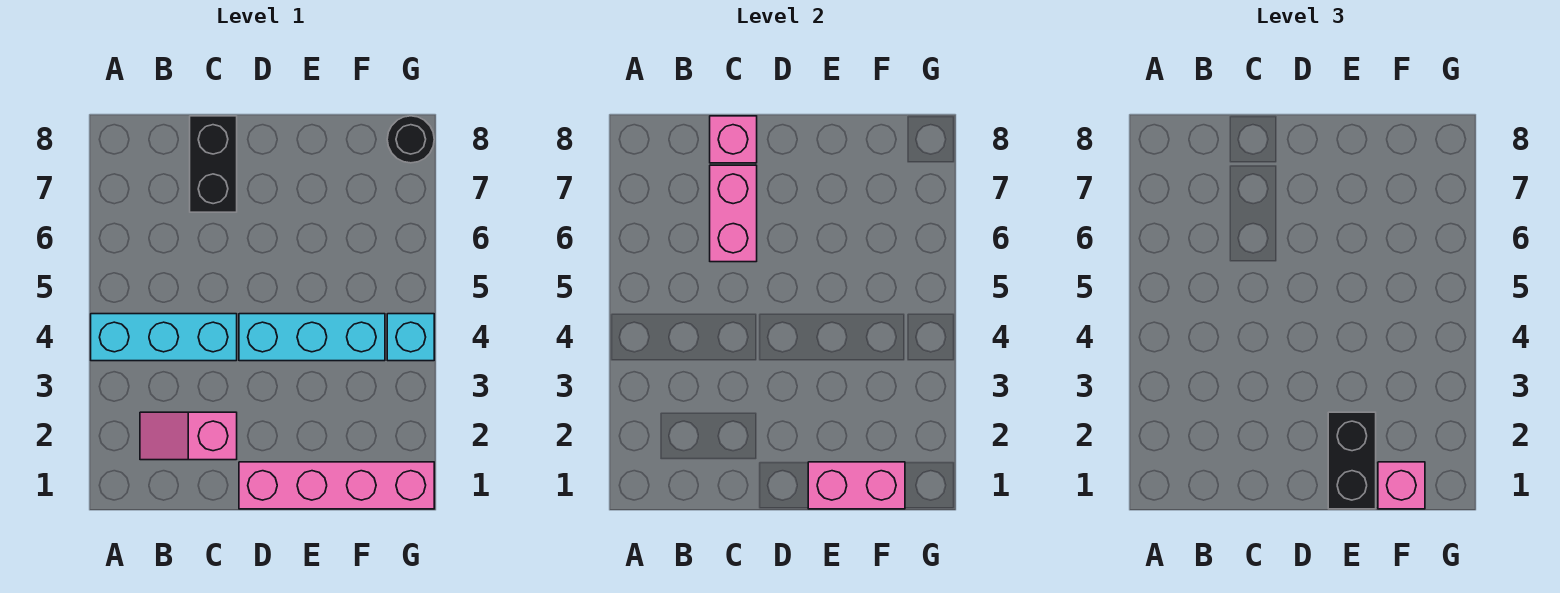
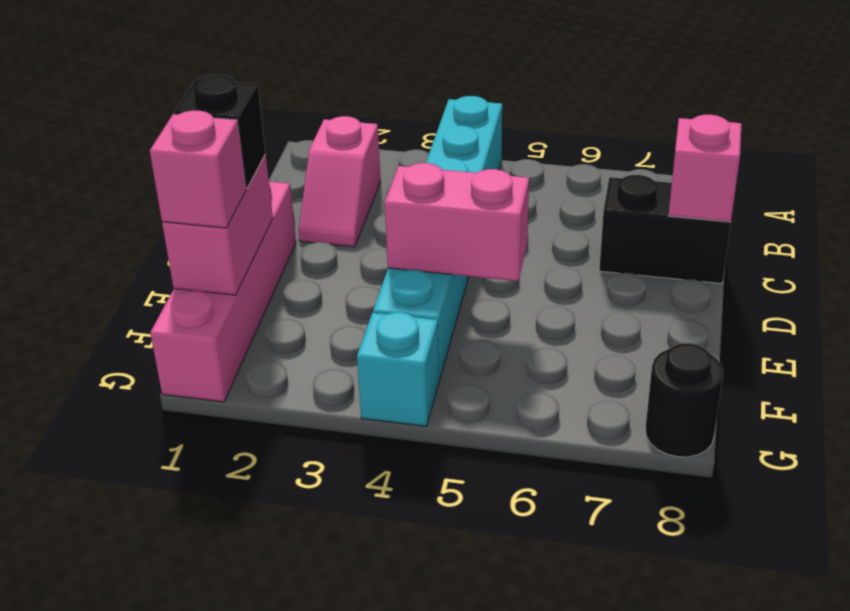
pink 1x2 slope [140,412,237,460] -> pink 1x2 slope turned to [299,116,381,247]
pink 1x2 brick [710,165,757,262] -> pink 1x2 brick moved to [385,163,529,281]
black 1x2 brick [1328,412,1376,509] -> black 1x1 brick [174,75,265,188]

